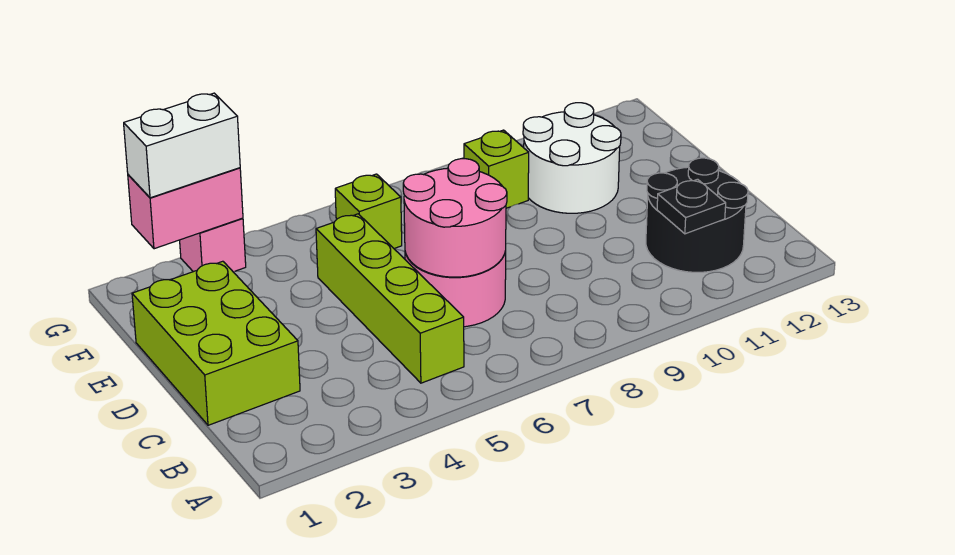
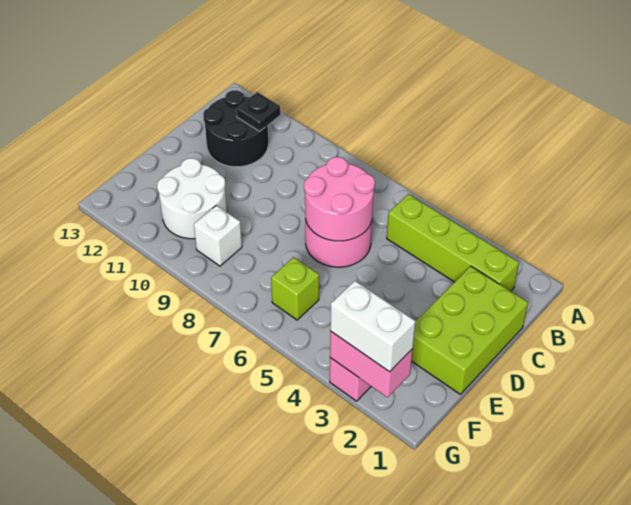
lime 1x4 brick [316,214,464,383] -> lime 1x4 brick turned to [387,194,519,291]
lime 1x1 brick [464,130,529,208] -> white 1x1 brick [194,205,242,266]

